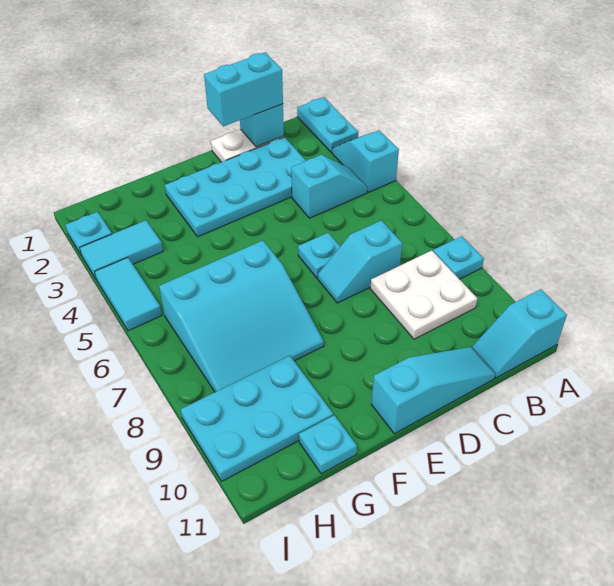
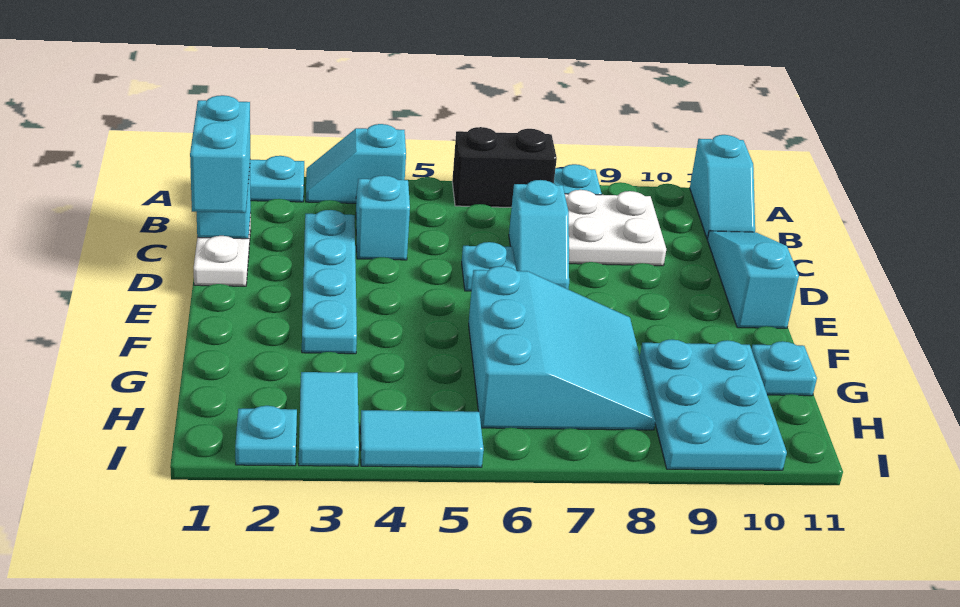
none -> black 1x2 brick [452,127,557,207]
cyan 2x4 plate [165,137,306,237] -> cyan 1x4 plate [302,210,357,354]

